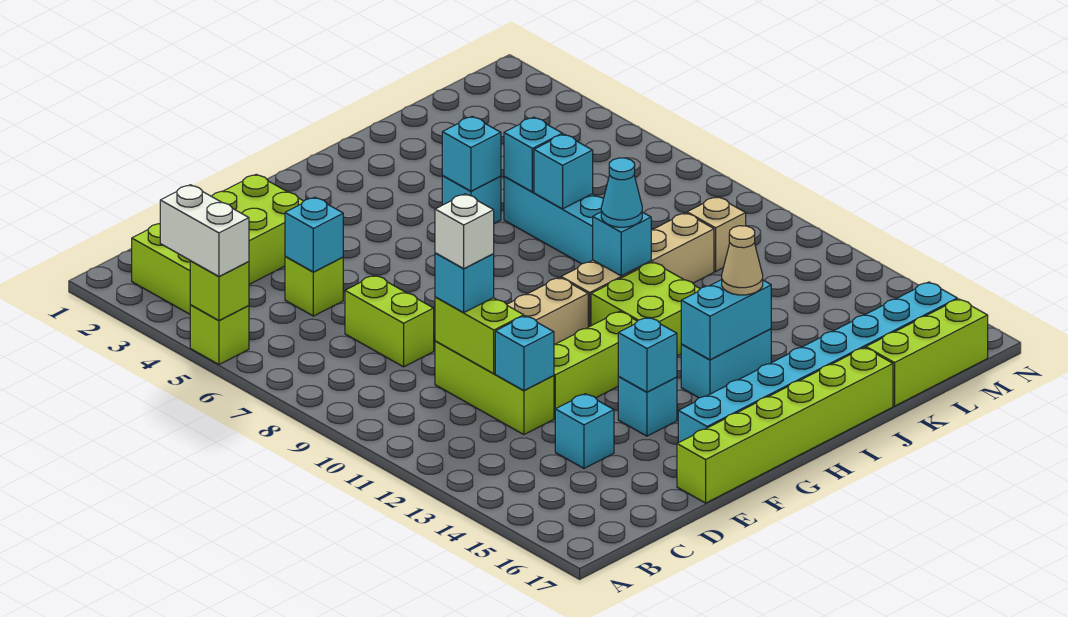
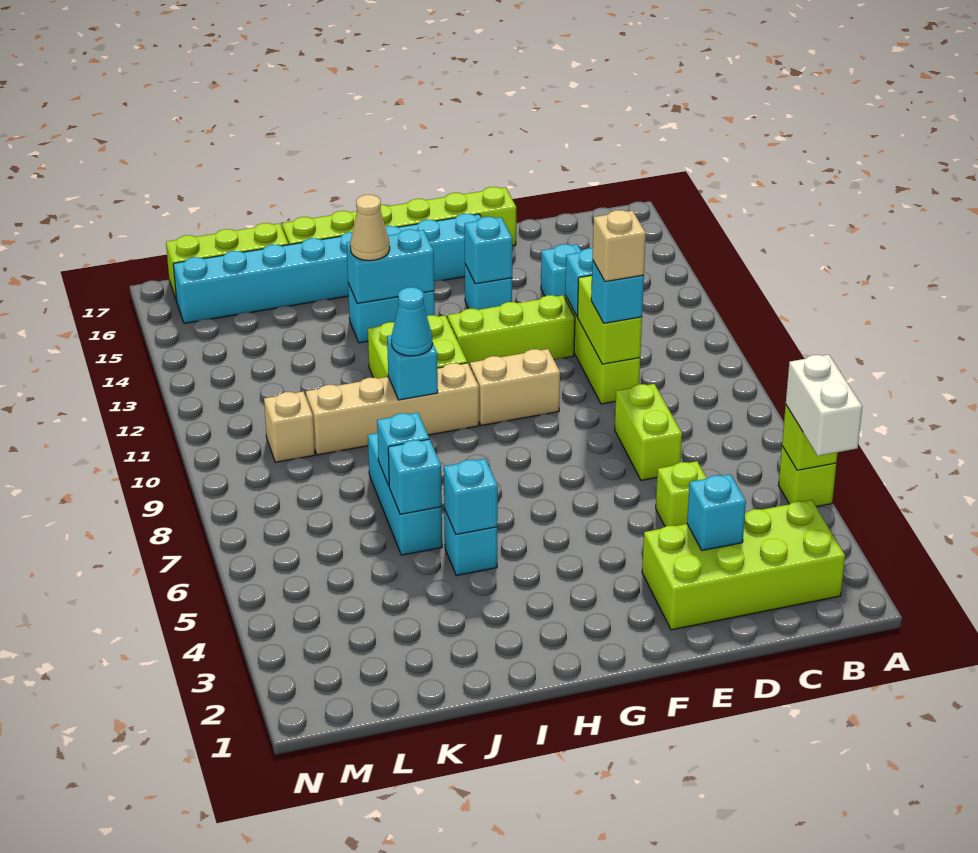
cyan 1x1 brick [285,197,343,272] -> cyan 1x1 brick moved to [687,474,746,551]
white 1x1 brick [435,194,494,268] -> tan 1x1 brick [592,210,646,282]

